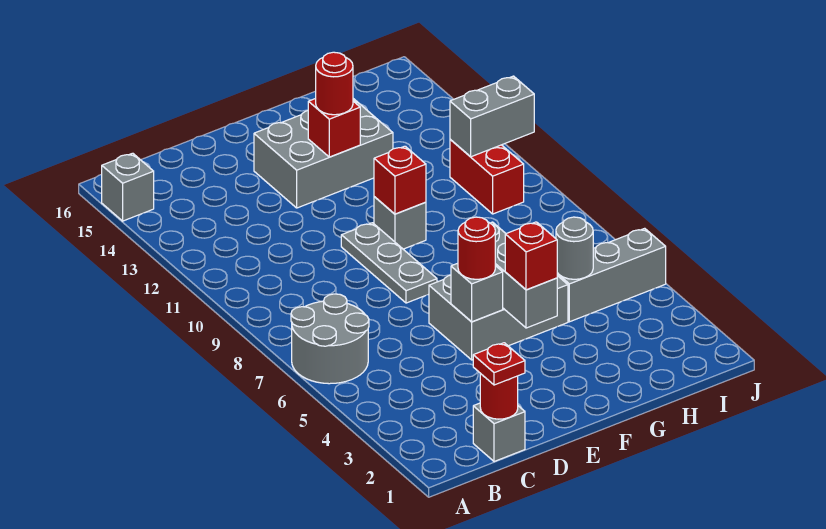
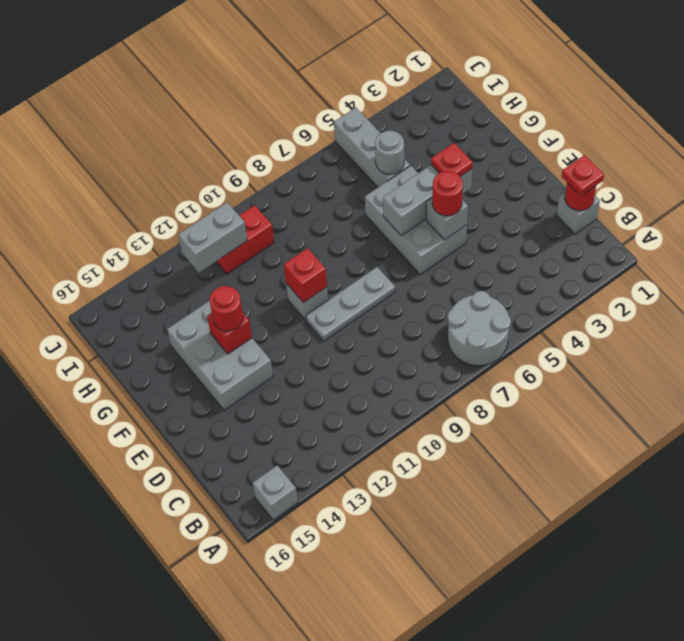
red 1x1 brick [505,222,557,290] -> red 1x1 plate [431,143,473,177]
grey 1x2 brick [450,76,534,157] -> grey 1x2 brick turned to [178,202,247,272]

